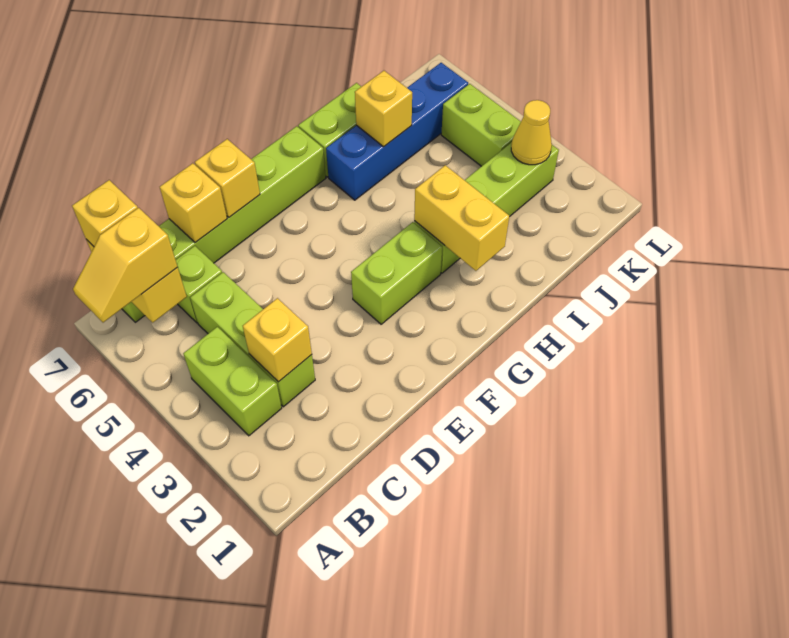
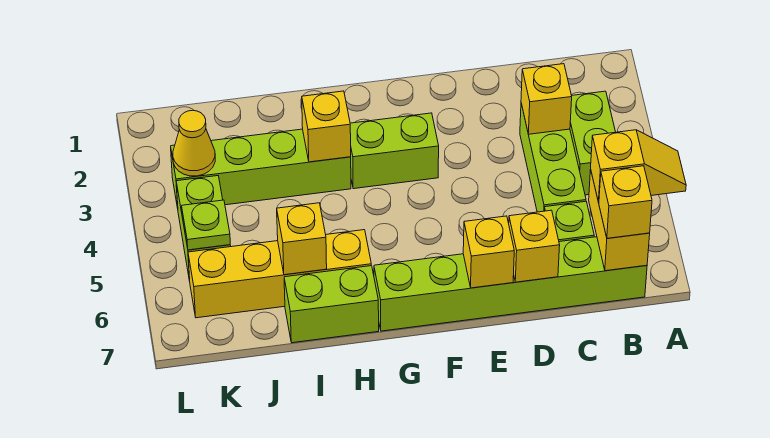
yellow 1x2 brick [414,165,509,271] -> yellow 1x1 brick [302,91,351,162]
blue 1x4 brick [326,63,468,200] -> yellow 1x4 brick [188,230,371,318]
none -> lime 1x1 plate [182,200,230,250]

